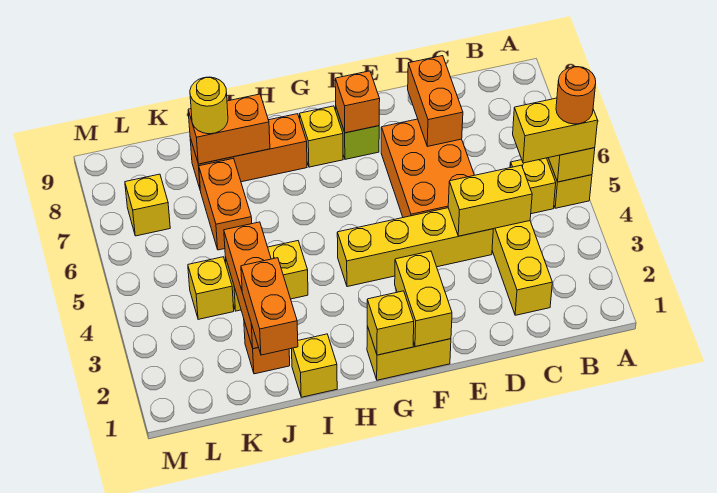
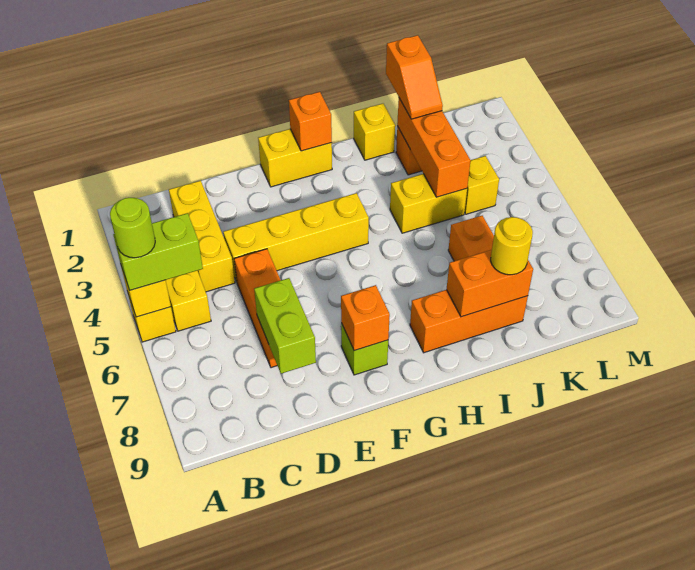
yellow 1x2 brick [513,98,598,163] -> lime 1x2 brick [113,213,203,290]
orange 1x1 round brick [556,67,596,124] -> lime 1x1 round brick [110,198,155,258]
yellow 1x2 brick [448,165,532,236] -> none
orange 2x3 brick [381,119,474,218] -> orange 1x3 brick [234,249,280,368]
orange 1x2 brick [408,56,463,146] -> lime 1x2 brick [254,278,316,374]
yellow 1x2 brick [395,251,452,347] -> none
yellow 1x1 brick [367,291,414,355] -> orange 1x1 brick [289,92,332,151]
yellow 1x1 brick [300,106,343,167] -> none
orange 1x2 brick [241,258,298,355] -> orange 1x2 slope [386,35,443,119]
yellow 1x1 brick [125,174,170,236] -> none

